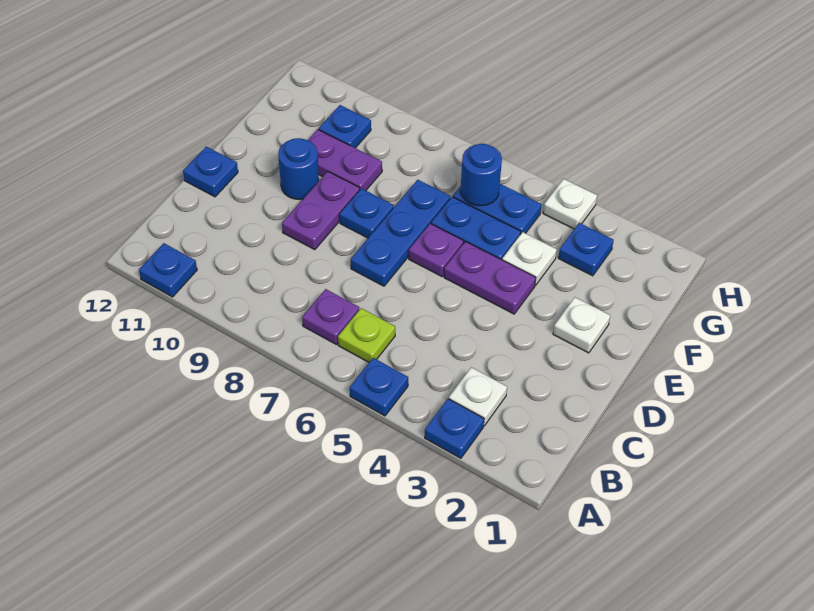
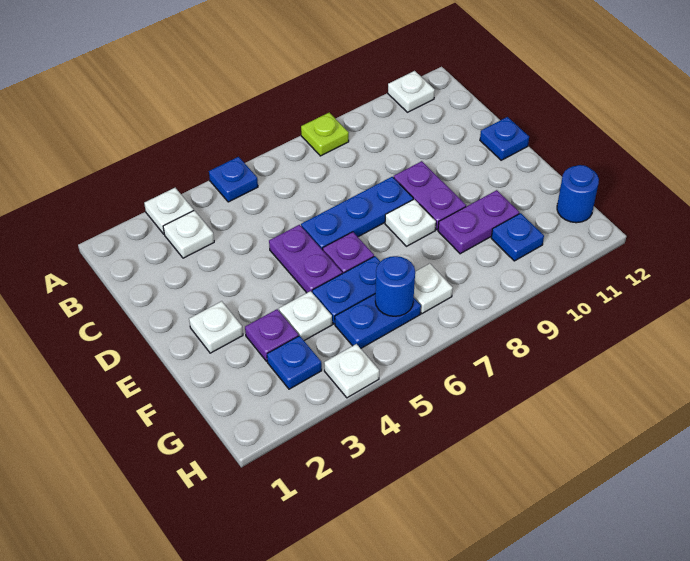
blue 1x1 plate [425,399,484,458] -> white 1x1 plate [144,188,194,234]
blue 1x1 plate [139,243,197,297] -> white 1x1 plate [388,71,435,112]
lime 1x1 plate [338,308,395,362] -> lime 1x1 plate moved to [301,113,349,156]
purple 1x1 plate [302,289,359,345] -> purple 1x1 plate moved to [245,309,299,361]
blue 1x3 plate [351,180,450,286] -> blue 1x3 plate turned to [301,177,413,250]
purple 1x2 plate [444,242,536,314] -> purple 1x2 plate turned to [269,225,342,293]
blue 1x1 plate [340,189,394,238] -> white 1x1 plate [385,199,436,246]
blue 1x1 round brick [278,138,319,200] -> blue 1x1 round brick moved to [557,165,599,223]
none -> white 1x1 plate [414,264,453,314]

